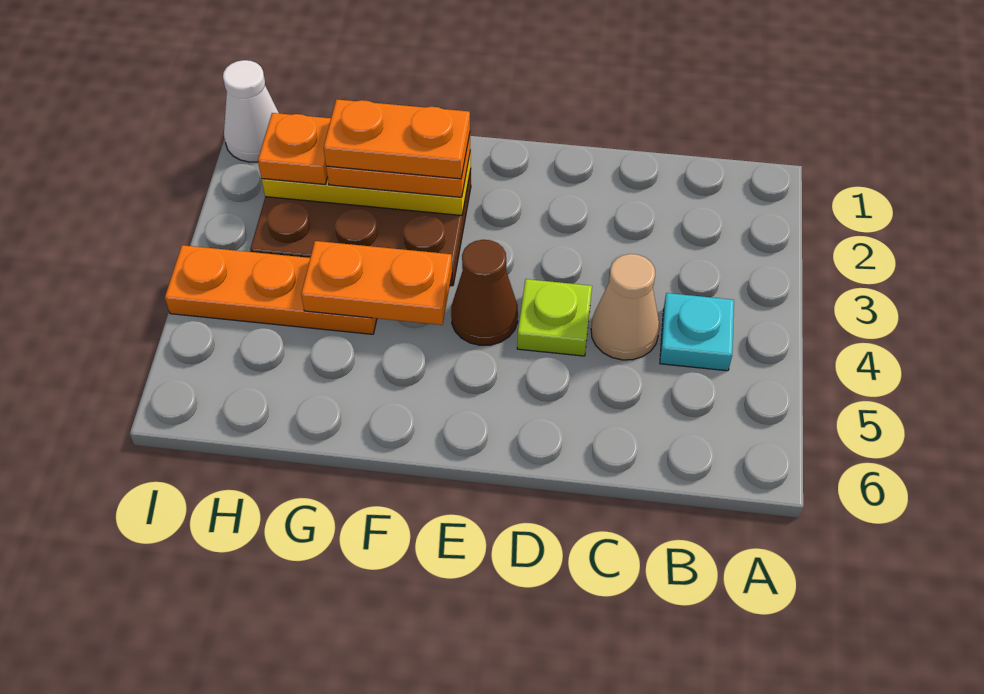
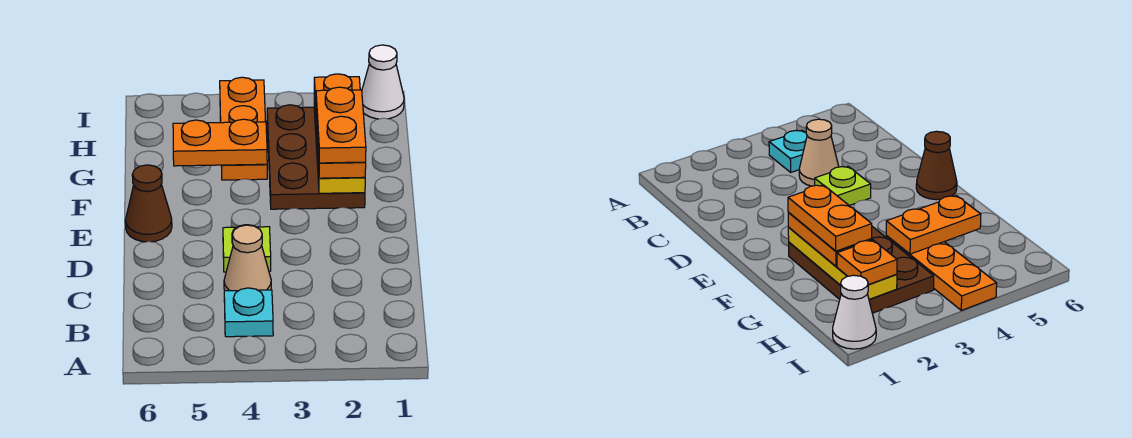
brown 1x1 cone [451,240,518,345] -> brown 1x1 cone moved to [125,165,172,242]
orange 1x2 plate [301,241,452,325] -> orange 1x2 plate turned to [173,119,267,166]

